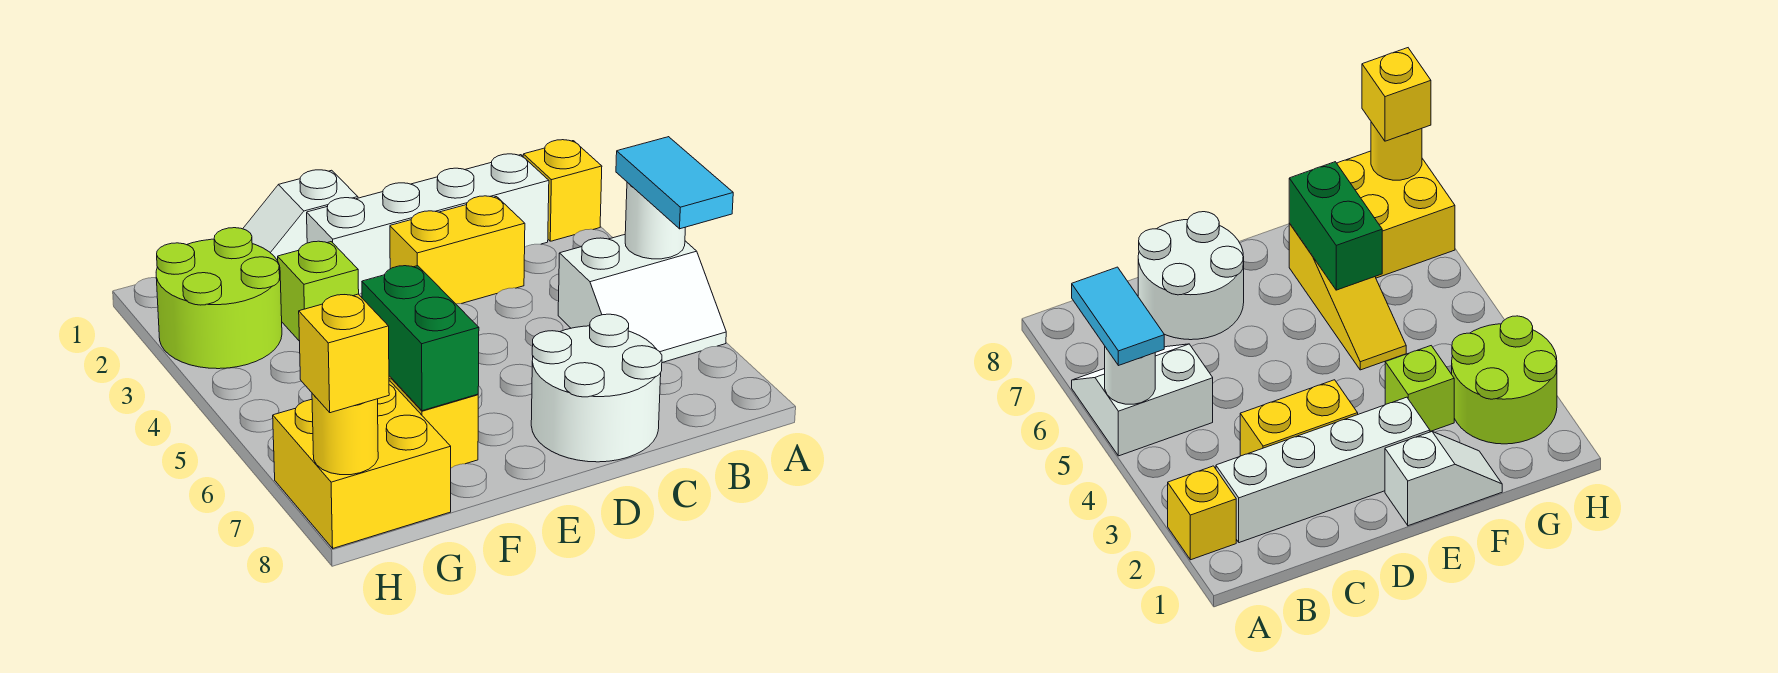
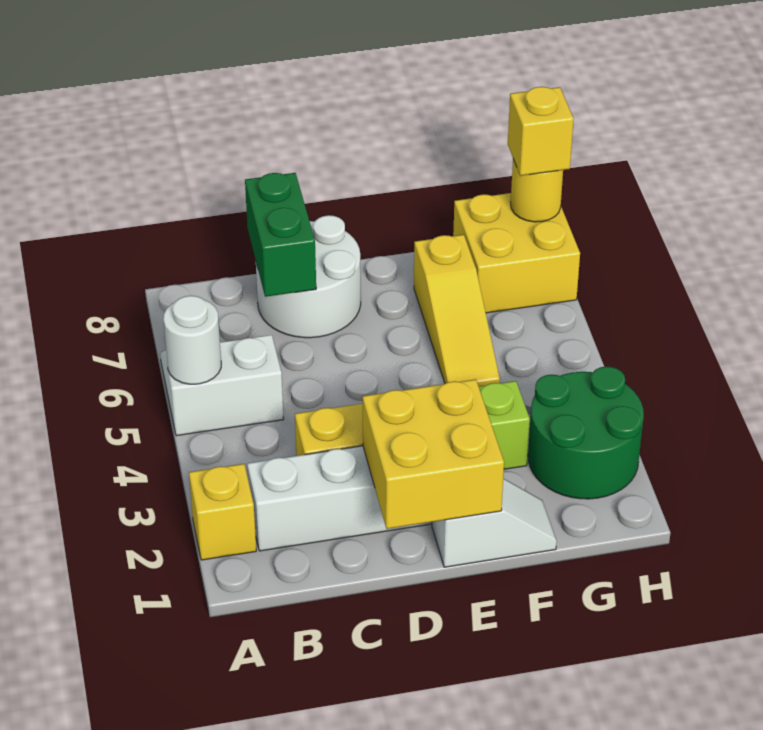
cyan 1x2 tile [616,137,733,229] -> none
none -> yellow 2x2 brick [362,379,504,529]
green 1x2 brick [362,266,479,411] -> green 1x2 brick moved to [245,173,316,297]
lime 2x2 round brick [156,228,282,369] -> green 2x2 round brick [528,366,644,499]

